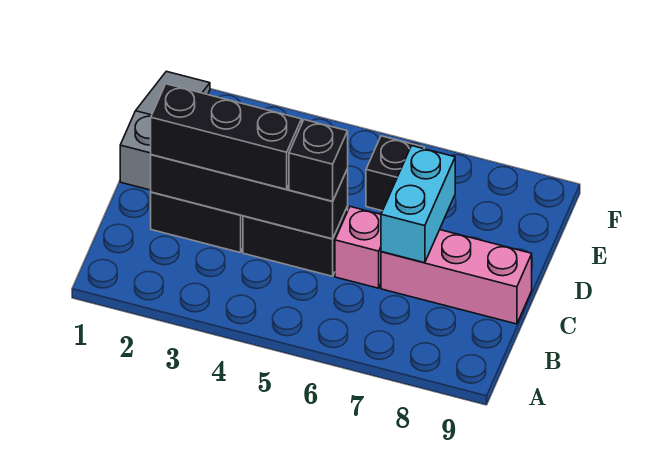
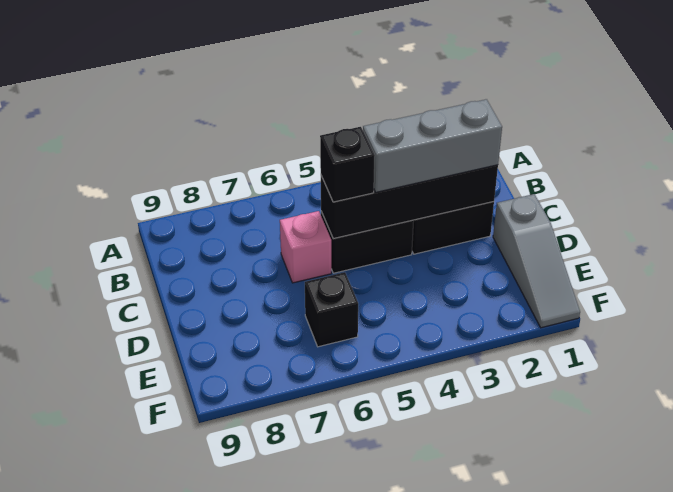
black 1x3 brick [151,84,302,189] -> grey 1x3 brick [363,99,502,192]
pink 1x3 brick [381,230,532,324] -> none
cyan 1x2 brick [381,146,455,263] -> none

